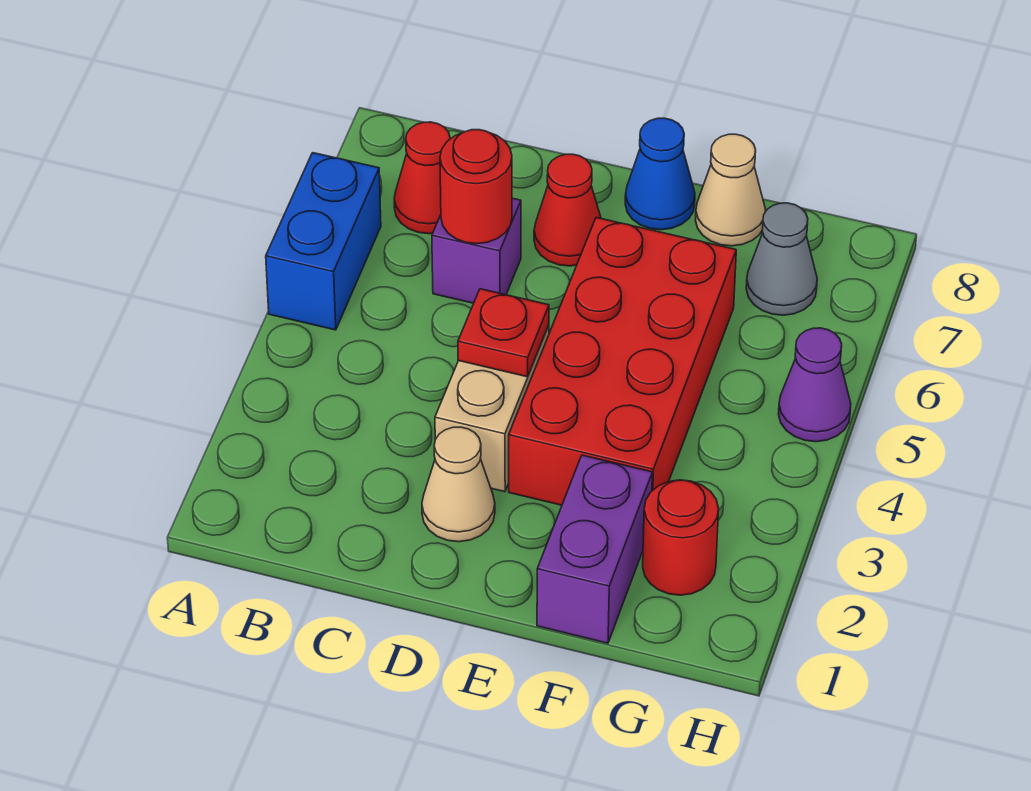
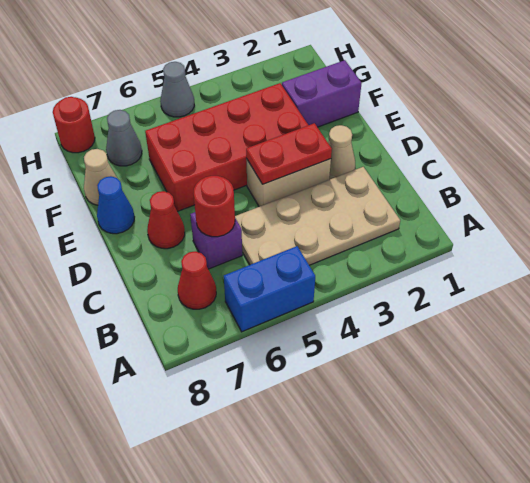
none -> tan 2x4 plate [235,167,400,265]
red 1x1 plate [458,289,549,377] -> red 1x2 plate [246,123,332,184]
red 1x1 round brick [643,480,719,595] -> red 1x1 round brick moved to [53,97,95,153]
purple 1x1 cone [778,328,851,442] -> grey 1x1 cone [160,62,194,117]

